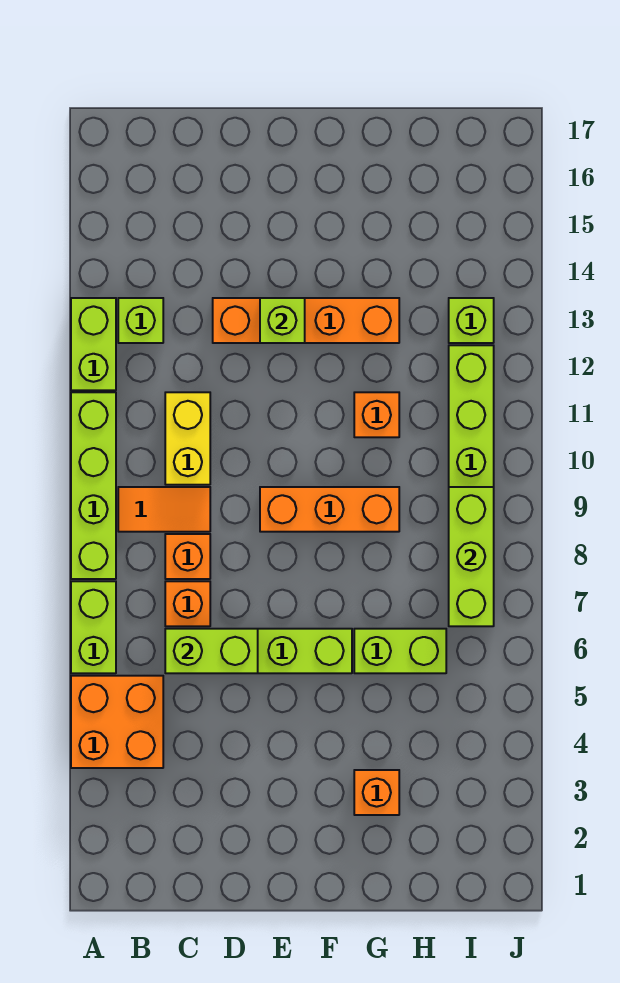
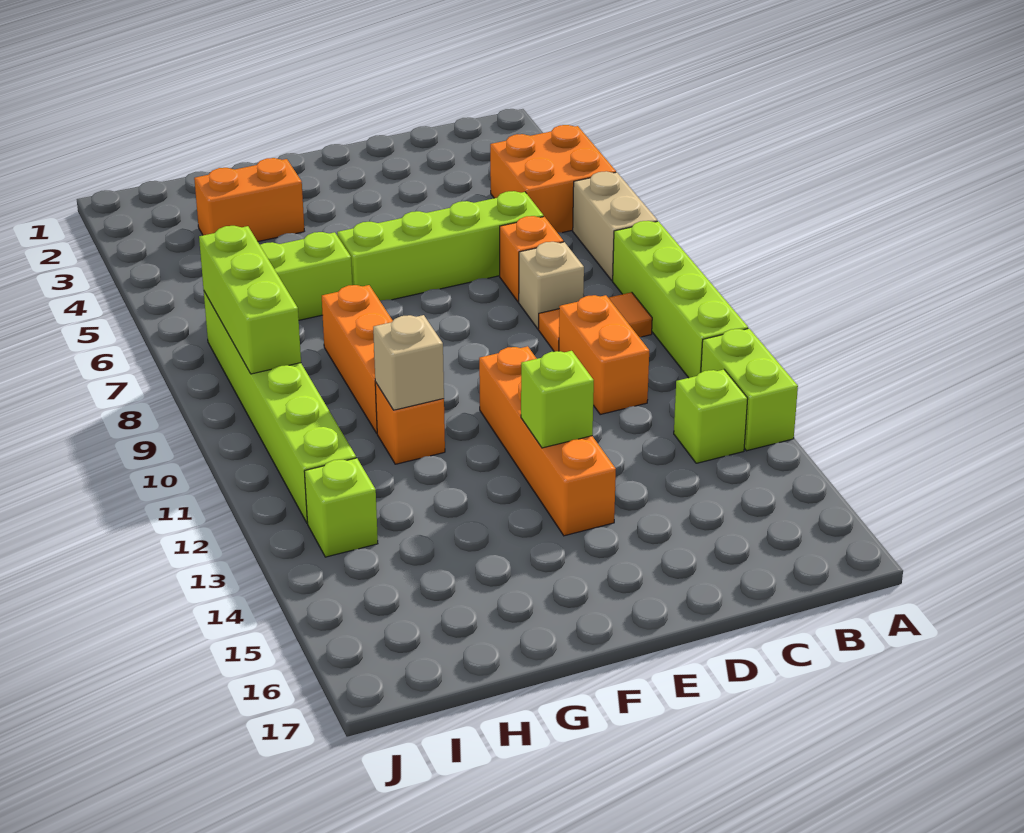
lime 1x2 brick [71,581,116,673] -> tan 1x2 brick [573,171,658,281]
lime 1x2 brick [165,629,258,673] -> none
orange 1x1 brick [165,534,210,579] -> tan 1x1 brick [519,242,584,329]
yellow 1x2 brick [165,392,210,485] -> orange 1x2 brick [559,295,649,414]
orange 1x4 brick [213,298,399,343] -> orange 1x4 brick turned to [479,346,616,536]
orange 1x3 brick [260,487,399,532] -> orange 1x3 brick turned to [322,285,393,433]
orange 1x1 brick [354,770,399,815] -> orange 1x2 brick [194,158,304,241]
none -> tan 1x1 brick [373,315,444,410]

